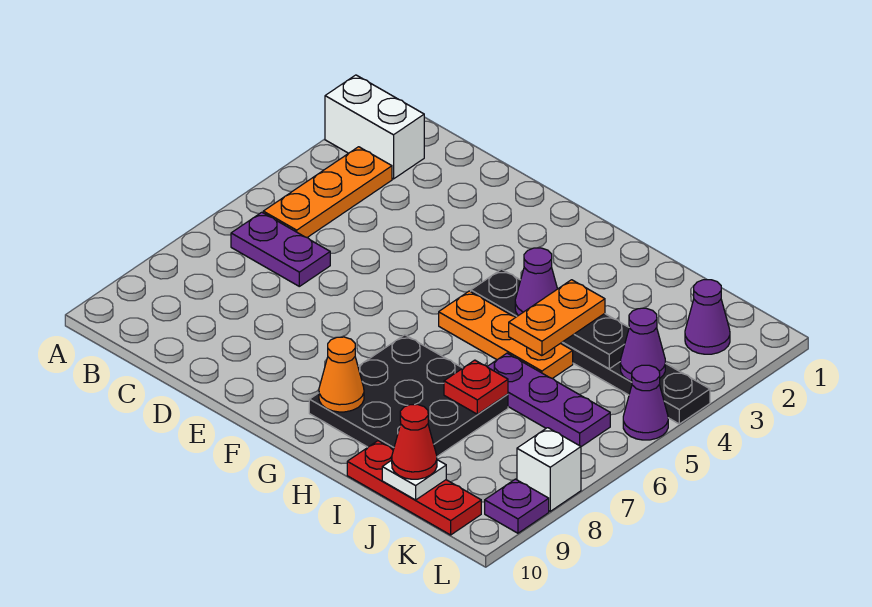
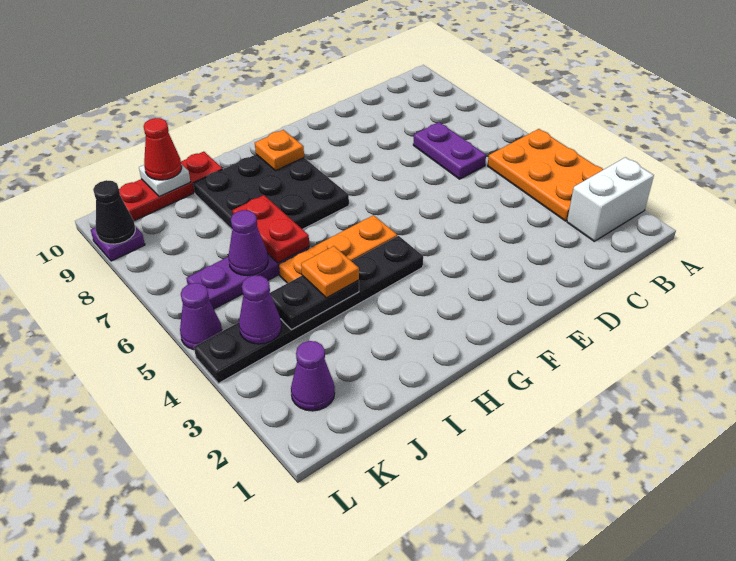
orange 1x3 plate [263,147,392,238] -> orange 2x3 plate [488,129,603,221]
purple 1x2 plate [231,212,330,286] -> purple 1x2 plate turned to [413,122,486,179]
orange 1x1 cone [319,337,364,412] -> orange 1x1 plate [255,130,304,171]
purple 1x1 cone [515,248,557,316] -> purple 1x1 cone moved to [228,210,268,276]
orange 1x2 plate [509,280,605,356] -> orange 1x1 plate [301,246,359,298]
red 1x1 plate [444,360,508,414] -> red 1x2 plate [233,195,309,263]
white 1x1 brick [517,428,581,511] -> none
none -> black 1x1 cone [93,180,135,244]

